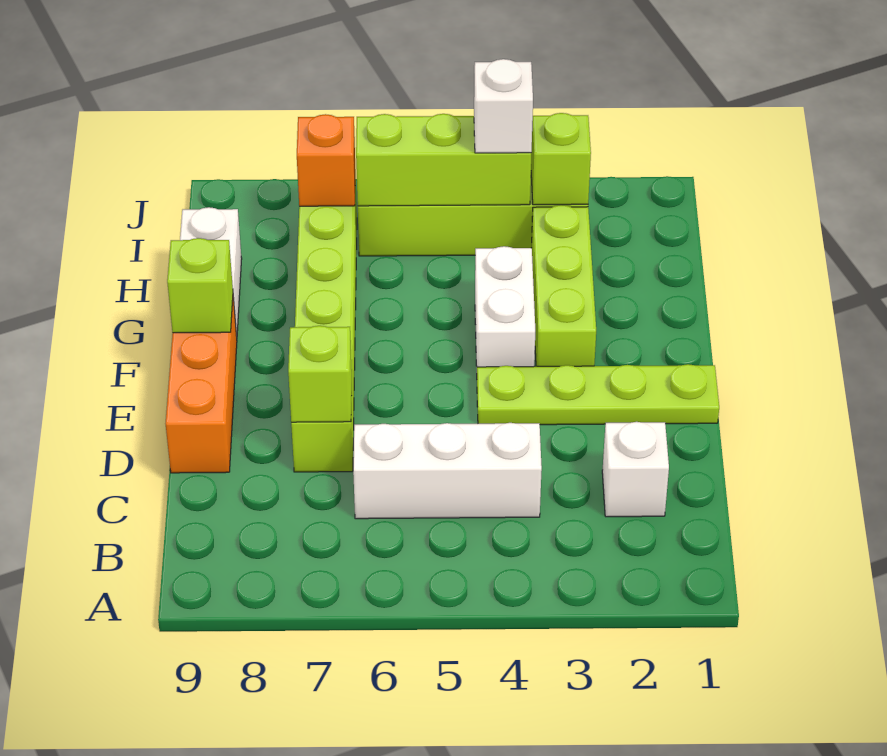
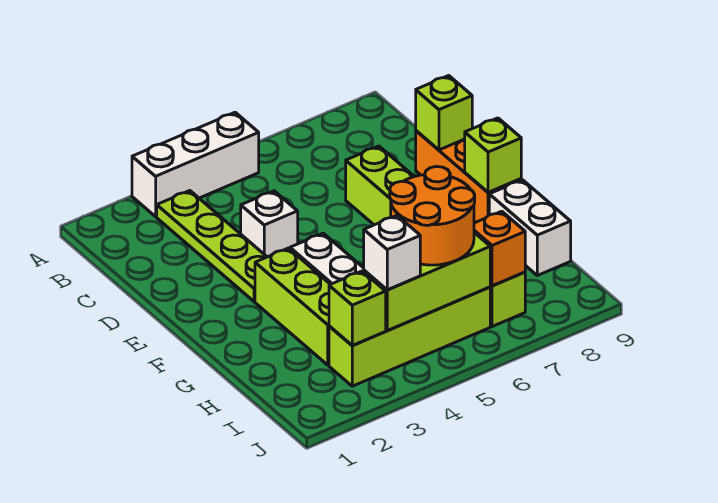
white 1x1 brick [602,422,669,517] -> white 1x1 brick moved to [241,191,298,257]
white 1x3 brick [353,423,542,519] -> white 1x3 brick moved to [132,112,259,216]
lime 1x1 brick [288,326,352,422] -> lime 1x1 brick moved to [416,76,472,150]
lime 1x4 plate [477,364,719,425] -> lime 1x4 plate turned to [157,191,267,301]
none -> orange 2x2 round brick [390,166,475,265]

